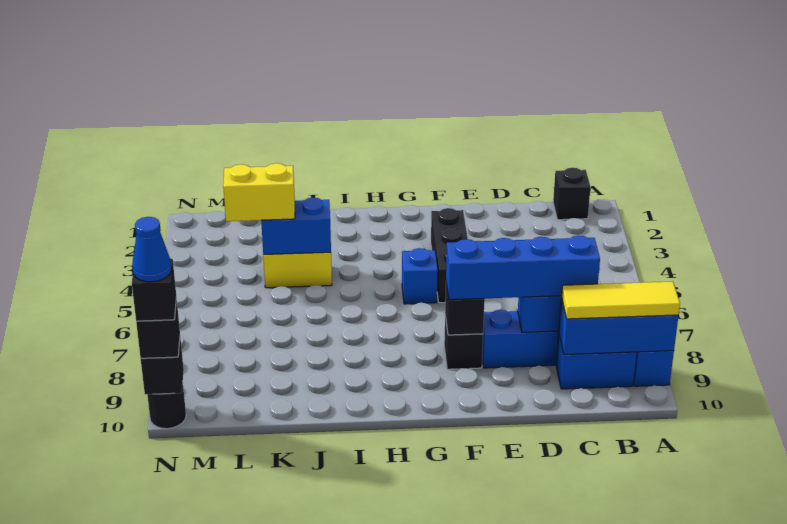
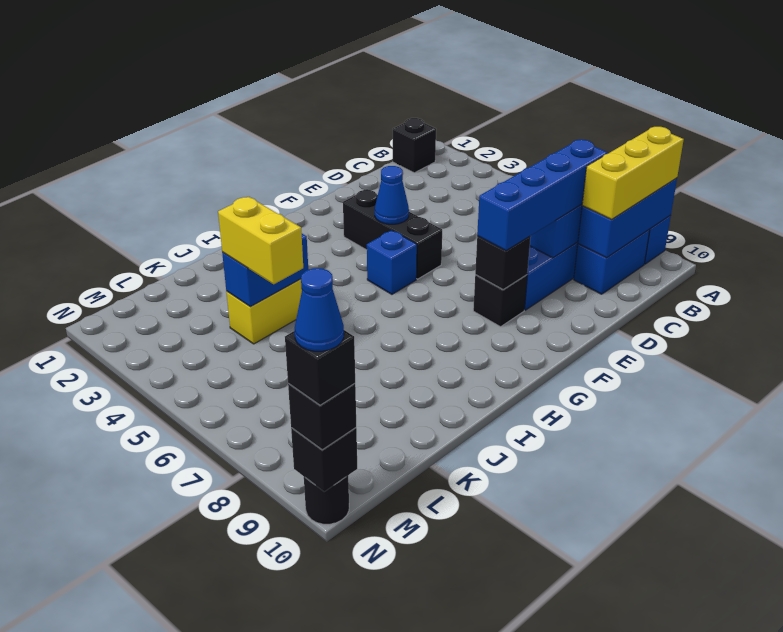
yellow 1x3 tile [562,281,680,319] -> yellow 1x3 brick [582,127,684,219]
none -> blue 1x1 cone [375,166,409,224]
yellow 1x2 brick [223,163,295,221] -> yellow 1x2 brick turned to [218,197,303,284]

